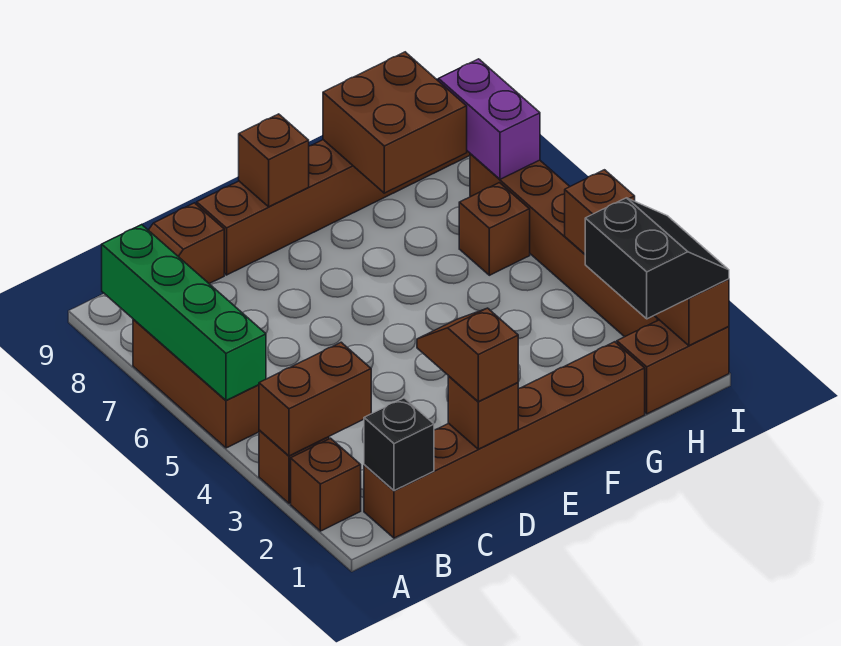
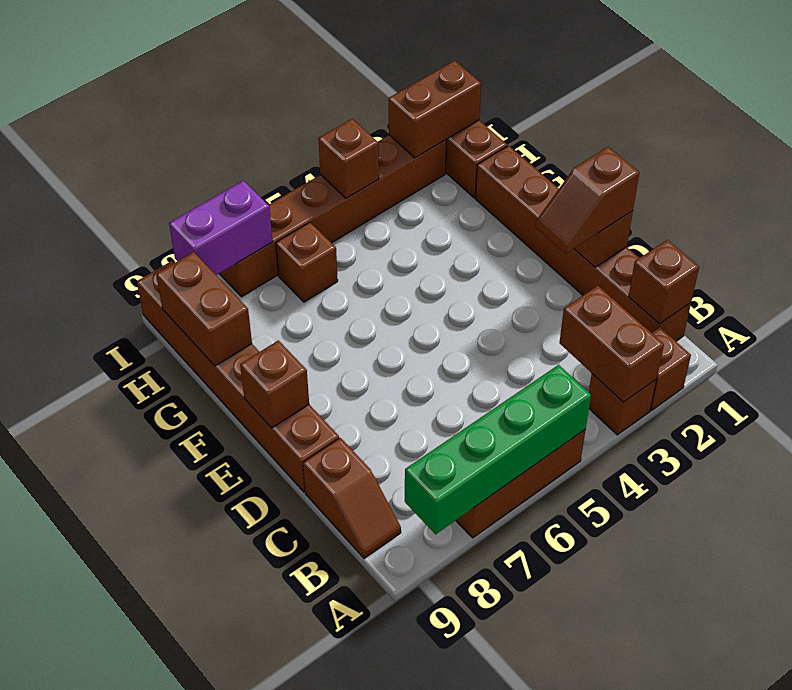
black 1x1 brick [364,398,434,491] -> brown 1x1 brick [628,240,699,324]
brown 2x2 brick [323,52,467,193] -> brown 1x2 brick [156,252,252,366]
black 2x2 slope [585,198,729,319] -> none

